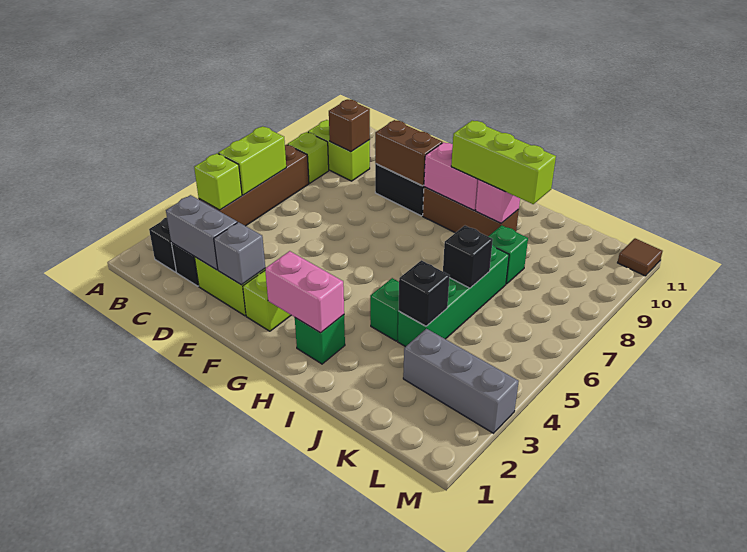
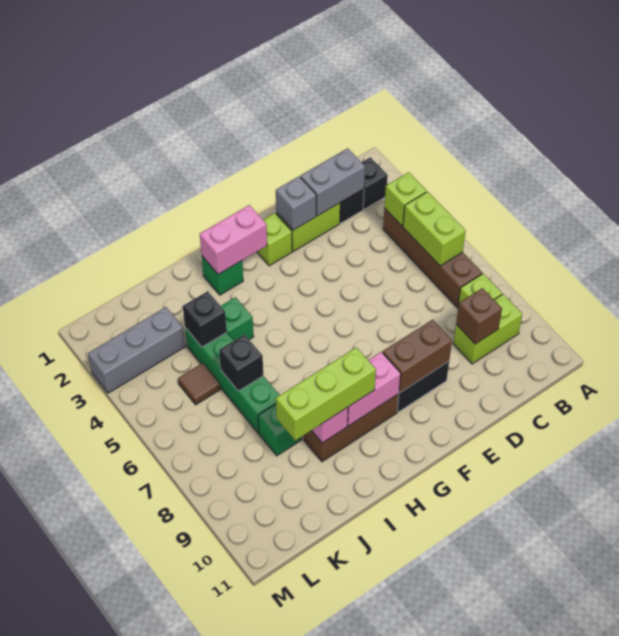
brown 1x1 tile [618,238,663,276] -> brown 1x1 tile moved to [178,363,220,405]

